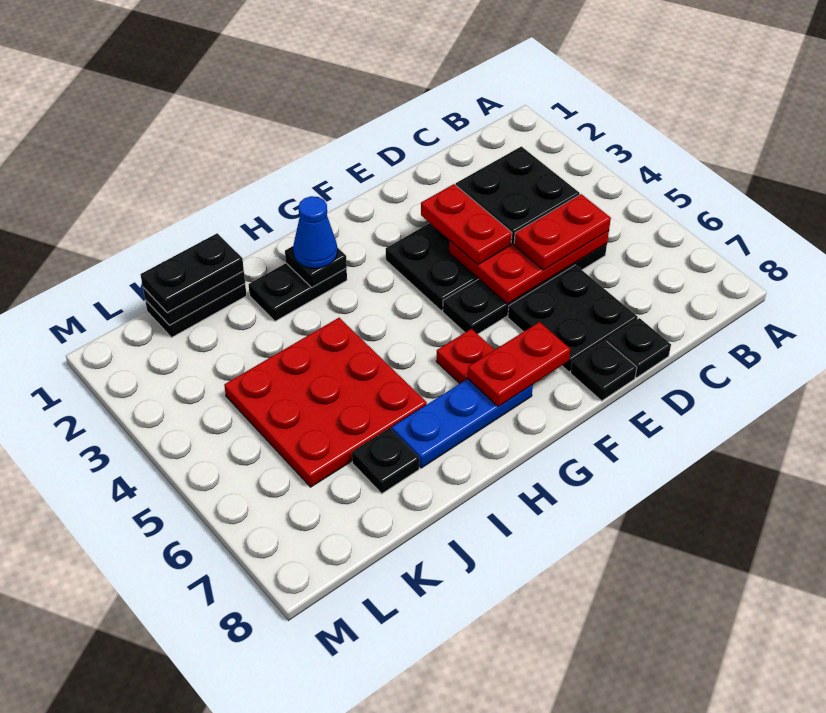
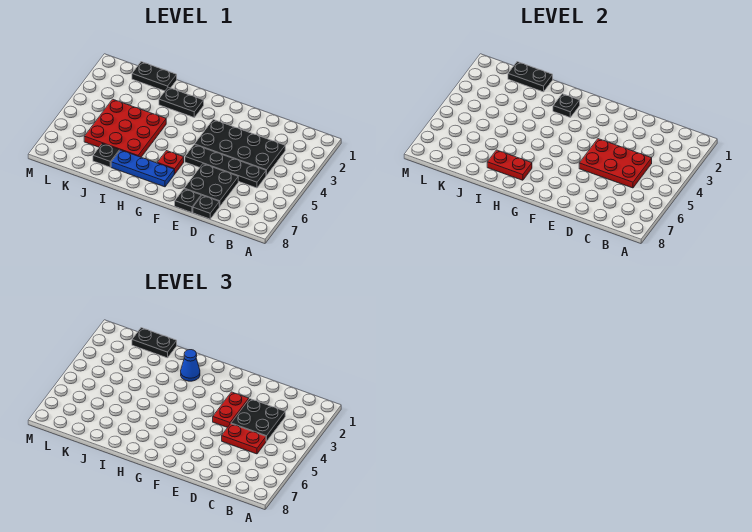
red 1x2 plate [468,322,570,407] -> red 1x2 plate moved to [487,150,532,180]

